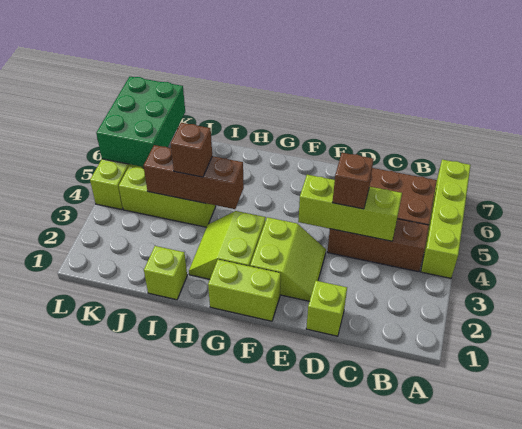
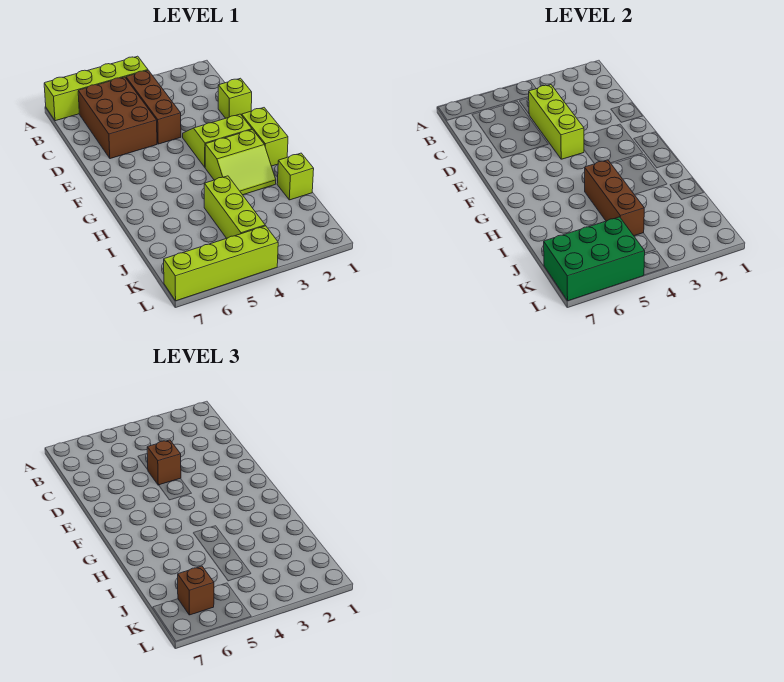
brown 1x1 brick [171,123,212,177] -> brown 1x1 brick moved to [178,566,214,615]

